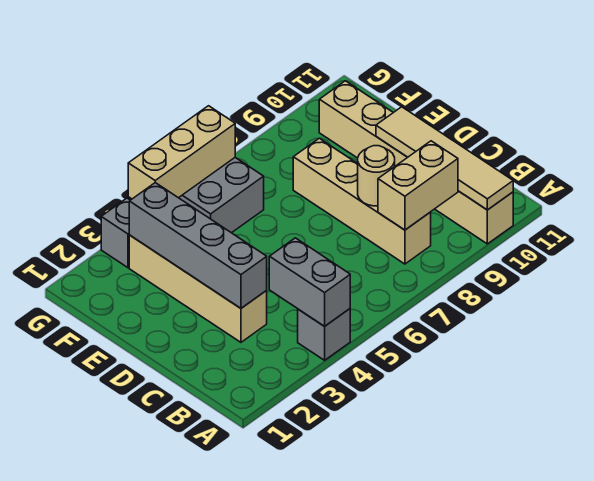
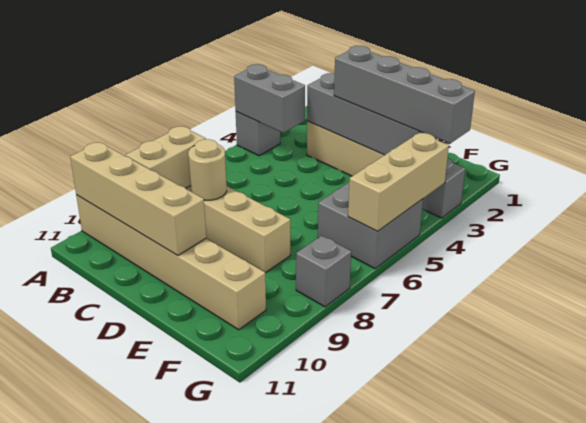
tan 1x4 tile [376,107,513,210] -> tan 1x4 brick [70,142,206,256]
none -> grey 1x4 brick [334,46,475,144]
none -> grey 1x1 brick [296,236,351,307]

